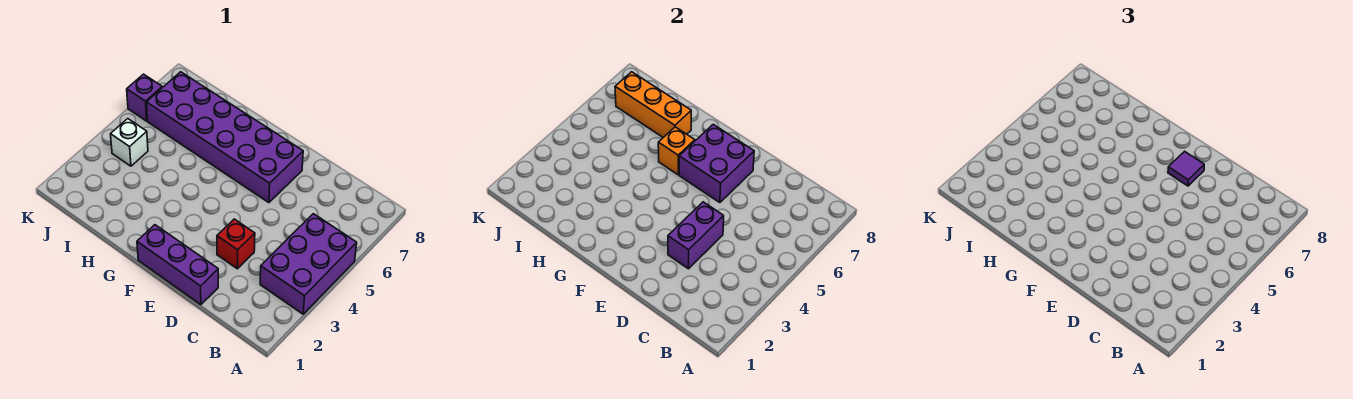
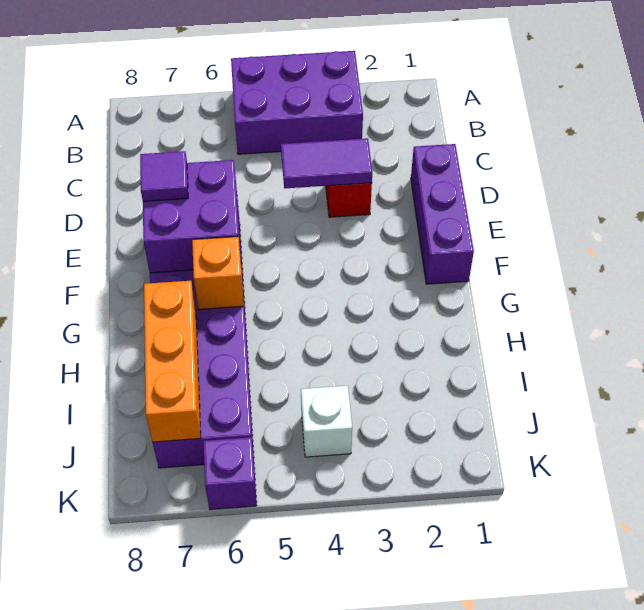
purple 1x2 brick [668,202,724,269] -> purple 1x2 tile [281,138,372,188]

